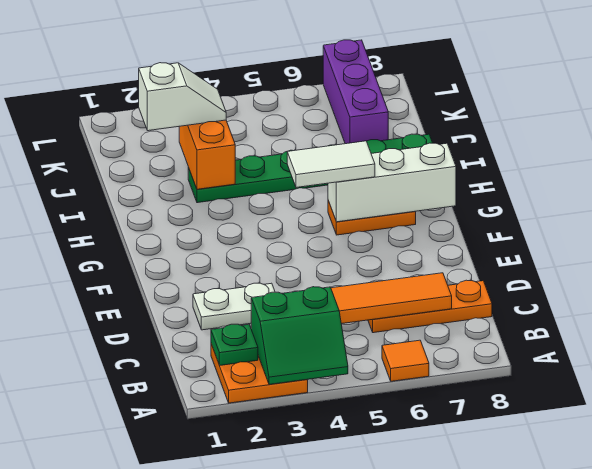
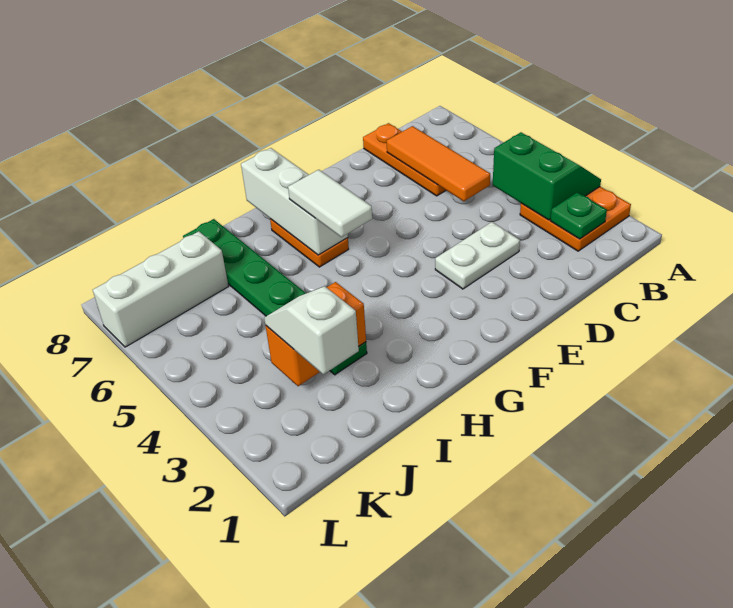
orange 1x1 tile [382,340,429,381] -> none
white 1x2 plate [193,283,275,330] -> white 1x2 plate turned to [435,222,520,289]
purple 1x3 brick [323,40,388,144] -> white 1x3 brick [93,231,229,347]

